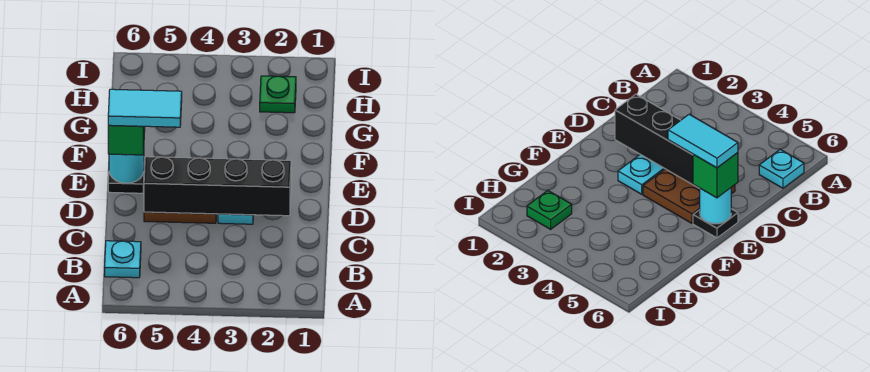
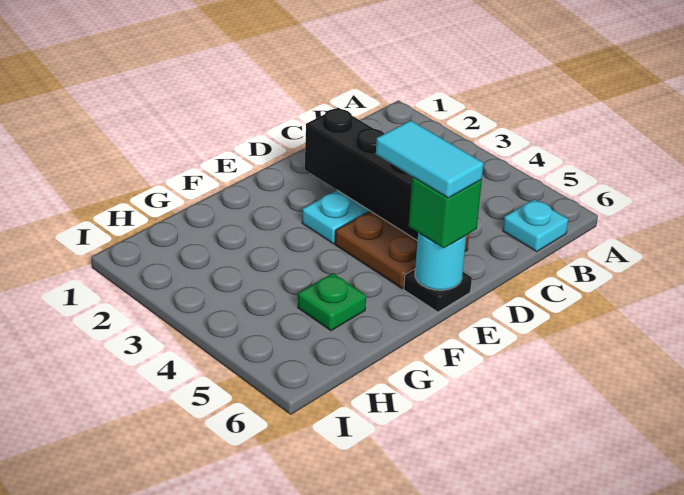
green 1x1 plate [260,76,296,113] -> green 1x1 plate moved to [298,273,366,331]

